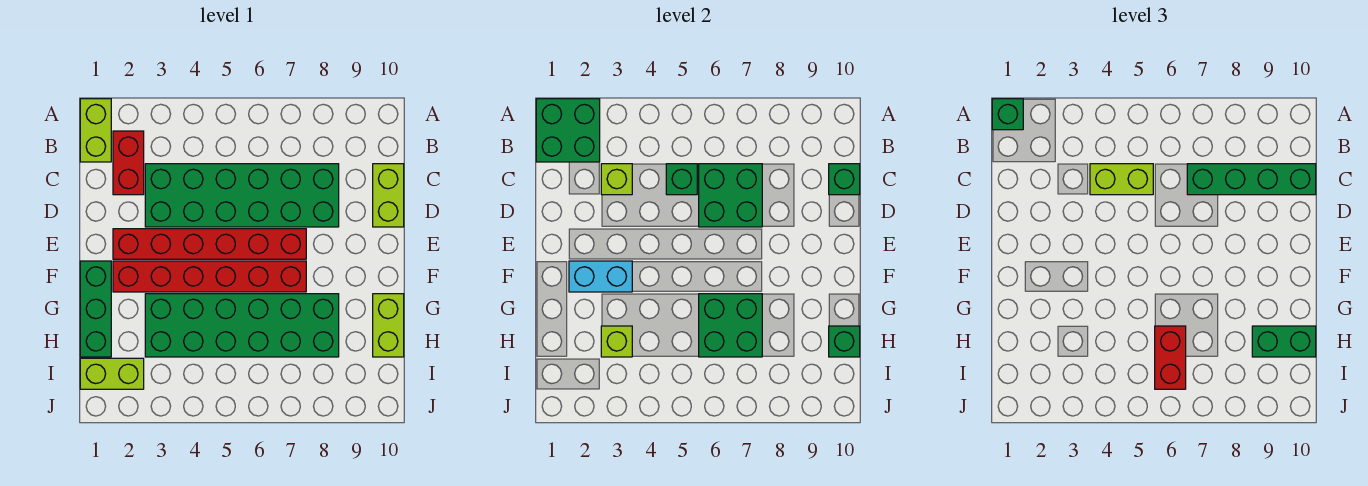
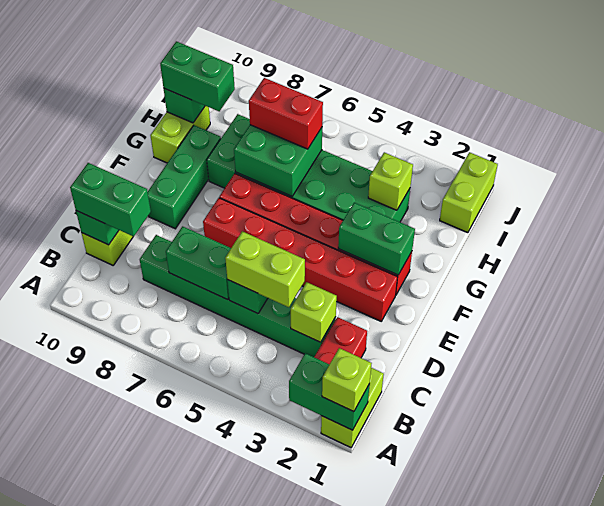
green 2x2 brick [536,99,600,162] -> green 1x2 brick [289,353,370,430]
green 1x1 brick [992,99,1023,130] -> lime 1x1 brick [322,348,372,412]
green 2x6 brick [145,164,339,227] -> green 1x6 brick [140,235,336,357]
green 2x2 brick [699,164,762,227] -> green 1x2 brick [166,226,231,300]
green 1x4 brick [1187,164,1316,195] -> green 1x2 brick [70,163,151,237]
green 1x3 brick [80,261,111,357] -> green 1x3 brick moved to [148,125,221,229]
cyan 1x2 brick [569,261,632,292] -> green 1x2 brick [338,202,415,275]
red 1x2 brick [1155,326,1186,389] -> red 1x2 brick turned to [249,78,323,149]
lime 1x2 brick [80,358,144,389] -> lime 1x2 brick turned to [440,152,498,233]

